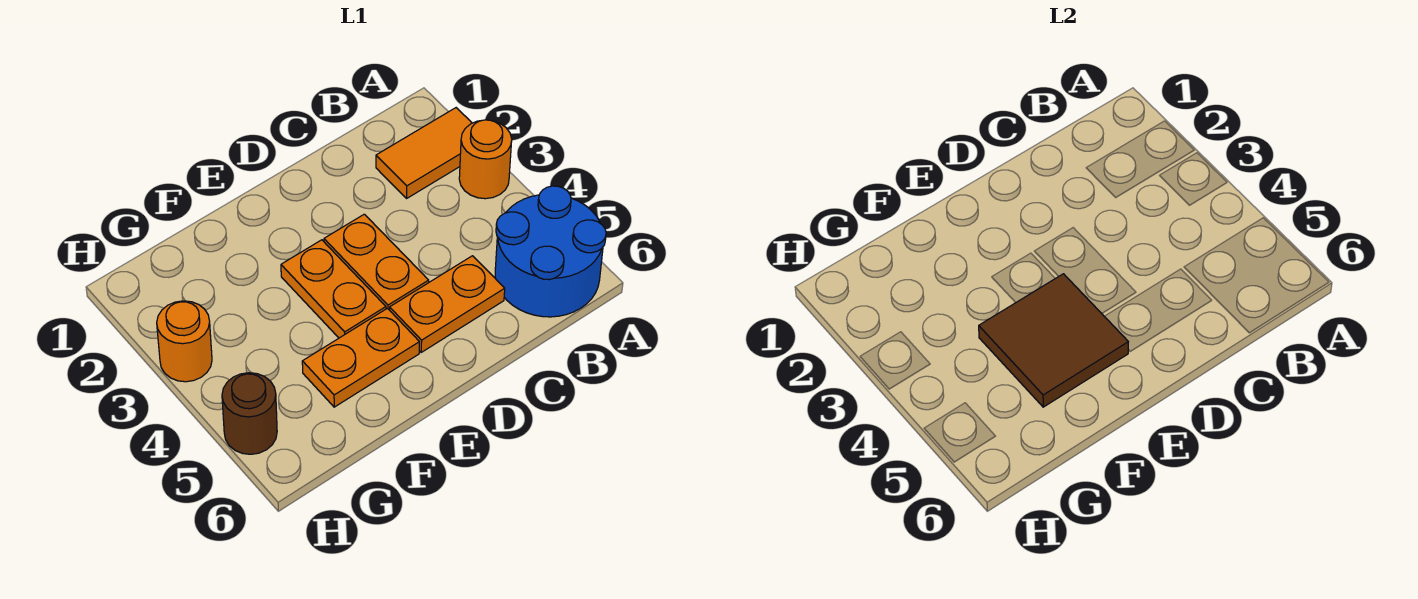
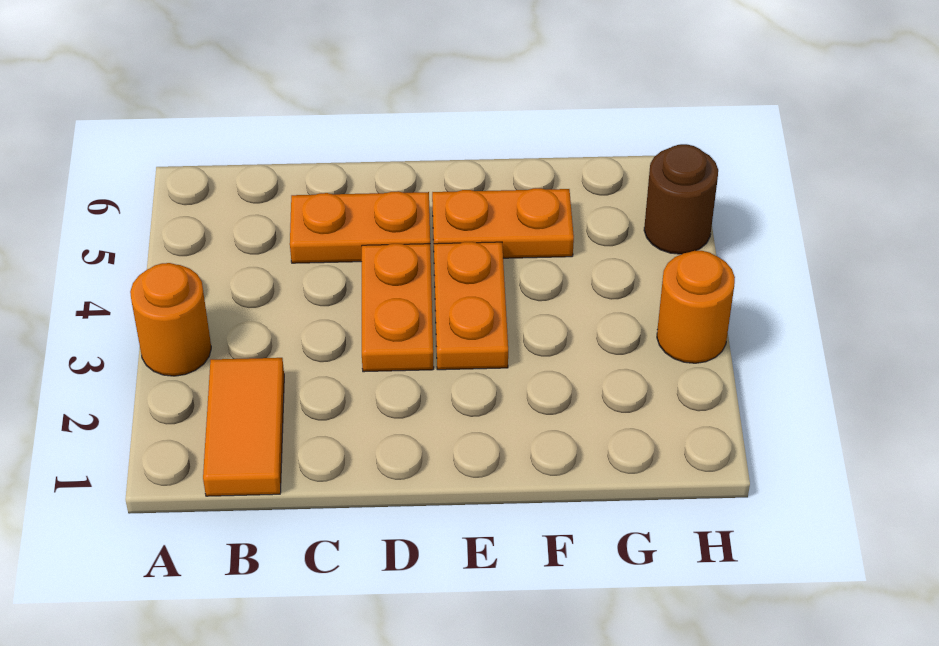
orange 1x2 tile [376,108,472,198] -> orange 1x2 tile turned to [203,358,284,496]
blue 2x2 round brick [495,186,606,317] -> none
brown 2x2 tile [979,274,1128,407] -> none

